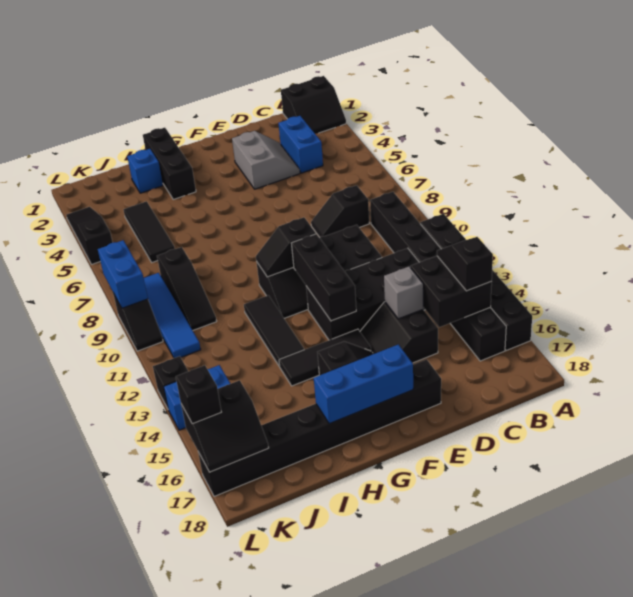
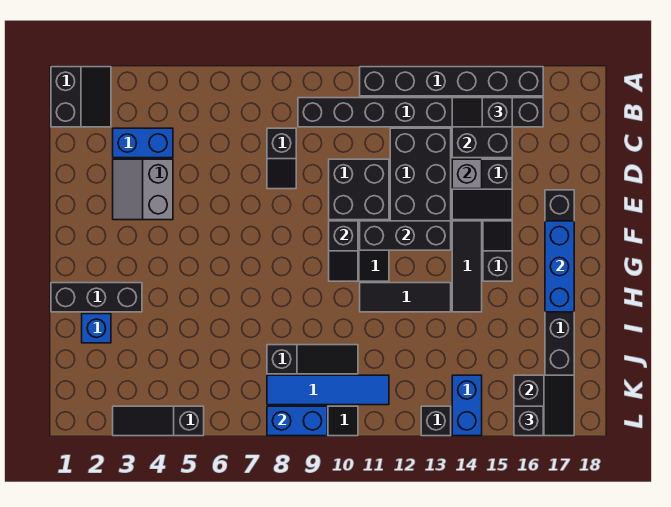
grey 2x2 slope [232,131,300,189] -> grey 2x2 slope turned to [113,159,173,220]
black 1x3 tile [123,201,175,262] -> none

